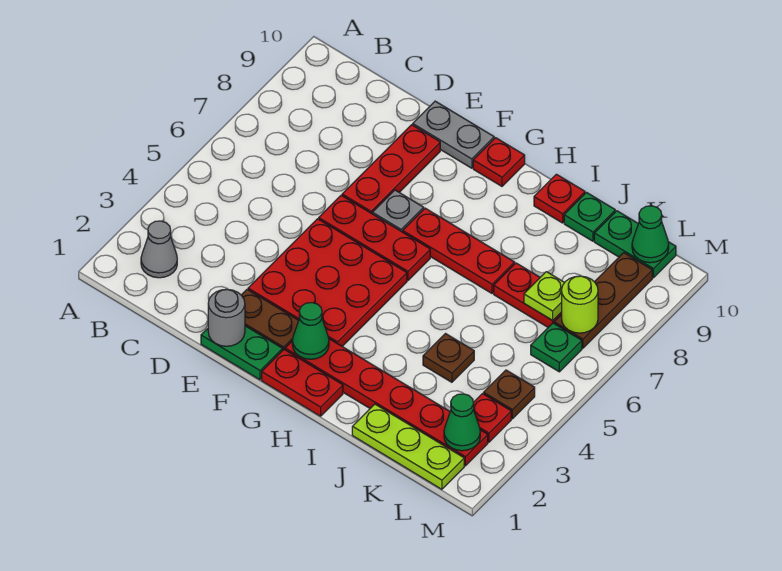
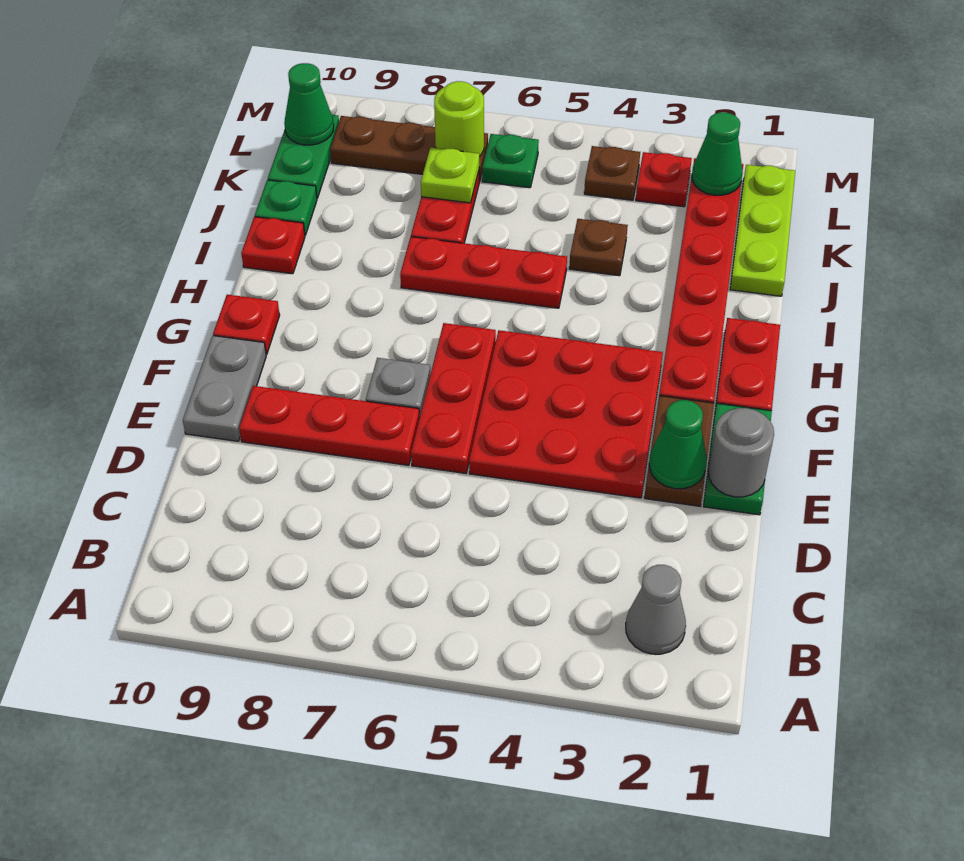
green 1x1 cone [292,303,329,359] -> green 1x1 cone moved to [649,400,707,489]
red 1x3 plate [403,208,515,293] -> red 1x3 plate turned to [400,237,567,308]

